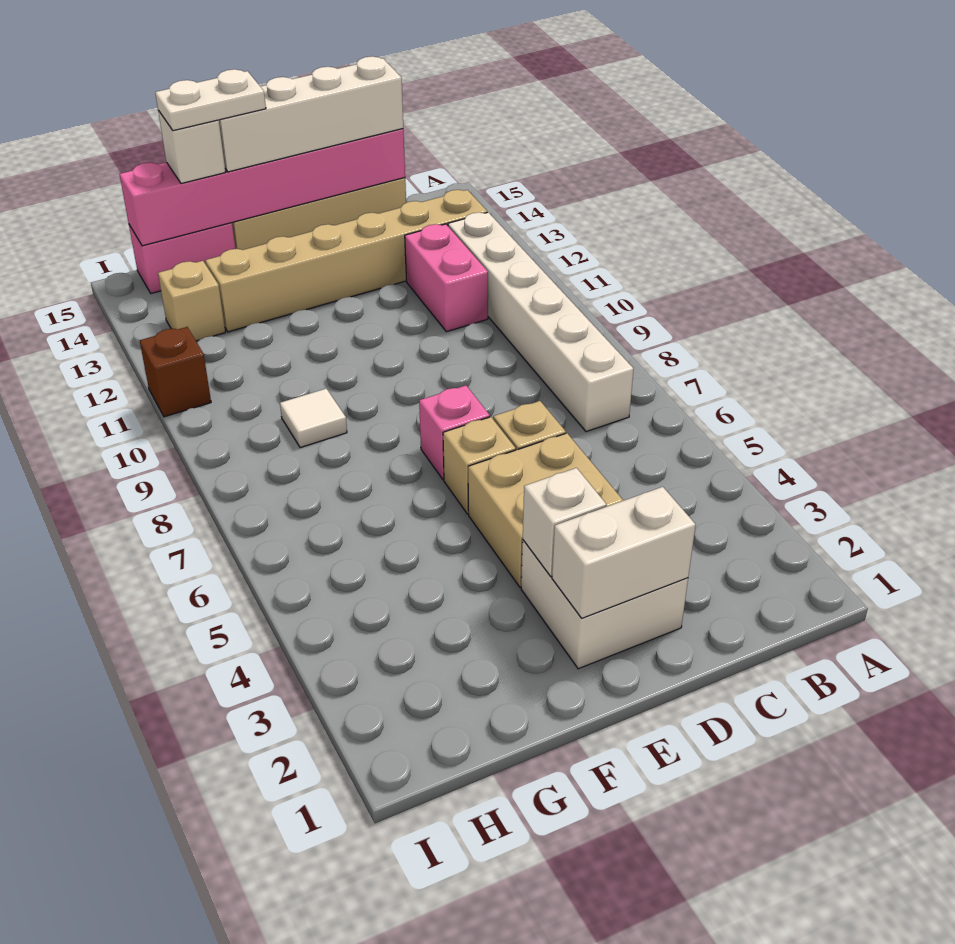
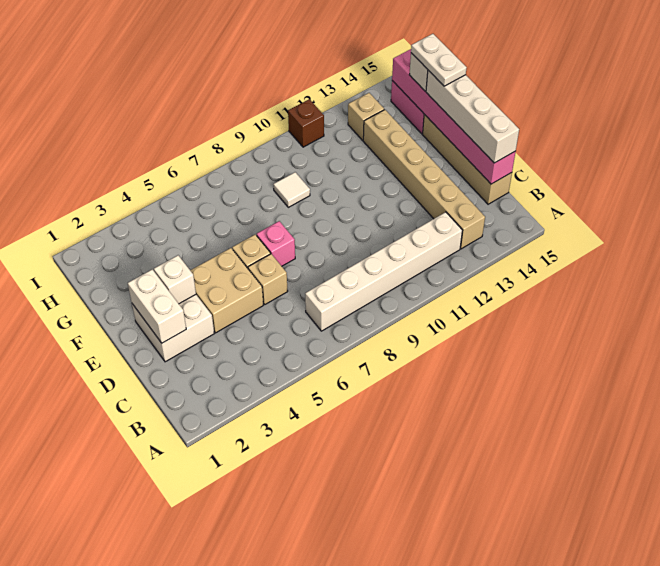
pink 1x2 brick [405,224,488,332] -> none

